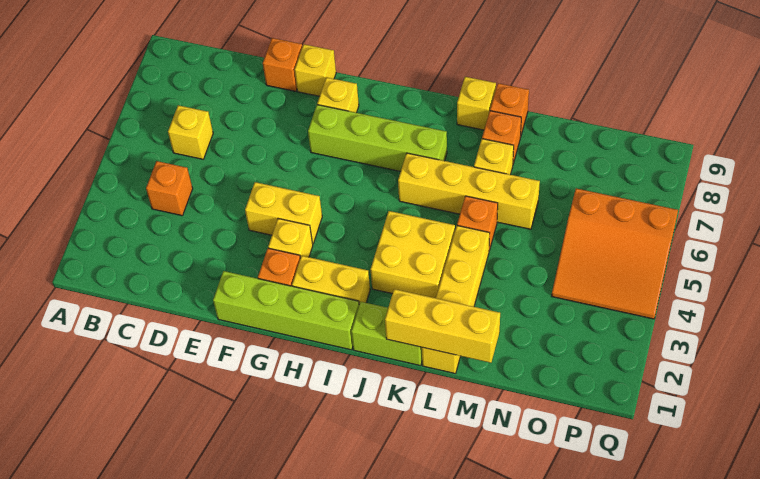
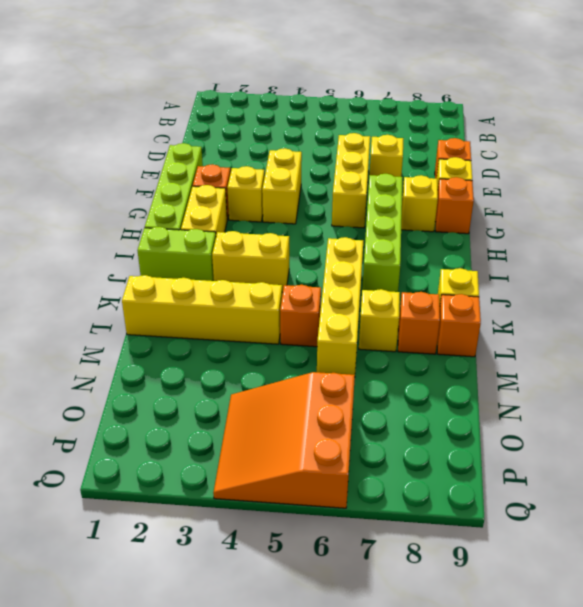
orange 1x1 brick [146,161,193,216] -> orange 1x1 brick moved to [435,177,474,234]
yellow 1x1 brick [168,105,213,159] -> yellow 1x1 brick moved to [370,135,403,177]
lime 1x2 brick [351,302,422,366] -> lime 1x2 brick turned to [137,227,216,281]
yellow 2x2 brick [371,211,455,298] -> yellow 1x2 brick [212,231,289,292]
yellow 1x3 brick [385,289,500,363] -> yellow 1x3 brick moved to [332,133,370,228]

